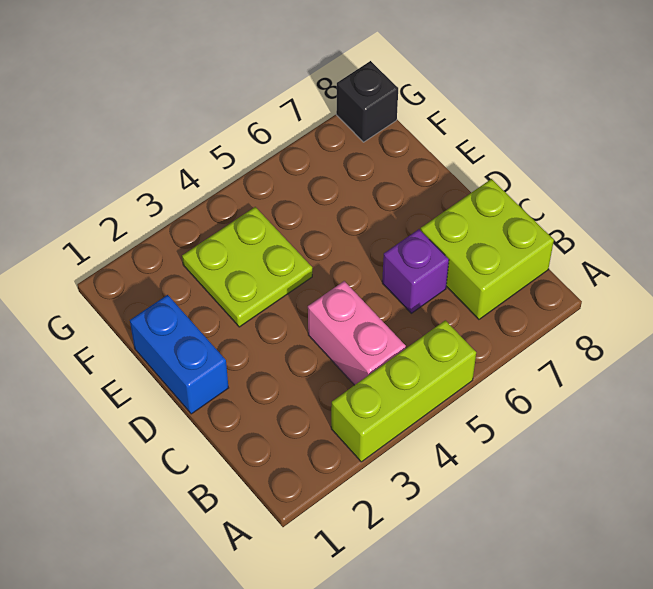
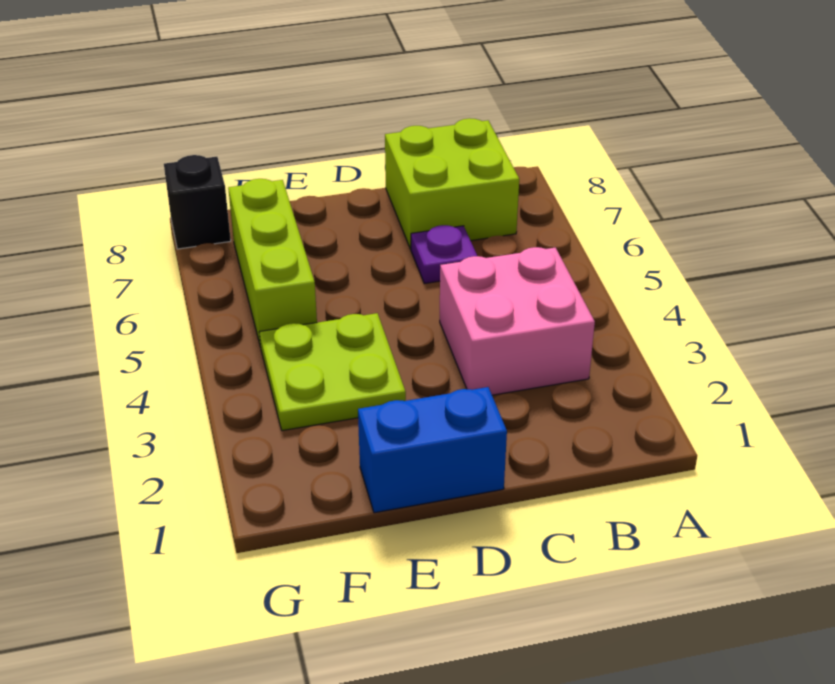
lime 1x3 brick [331,320,476,462] -> lime 1x3 brick moved to [228,179,317,347]
pink 1x2 brick [308,281,406,385] -> pink 2x2 brick [440,247,595,395]
purple 1x1 brick [382,229,449,313] -> purple 1x1 plate [411,225,477,284]

